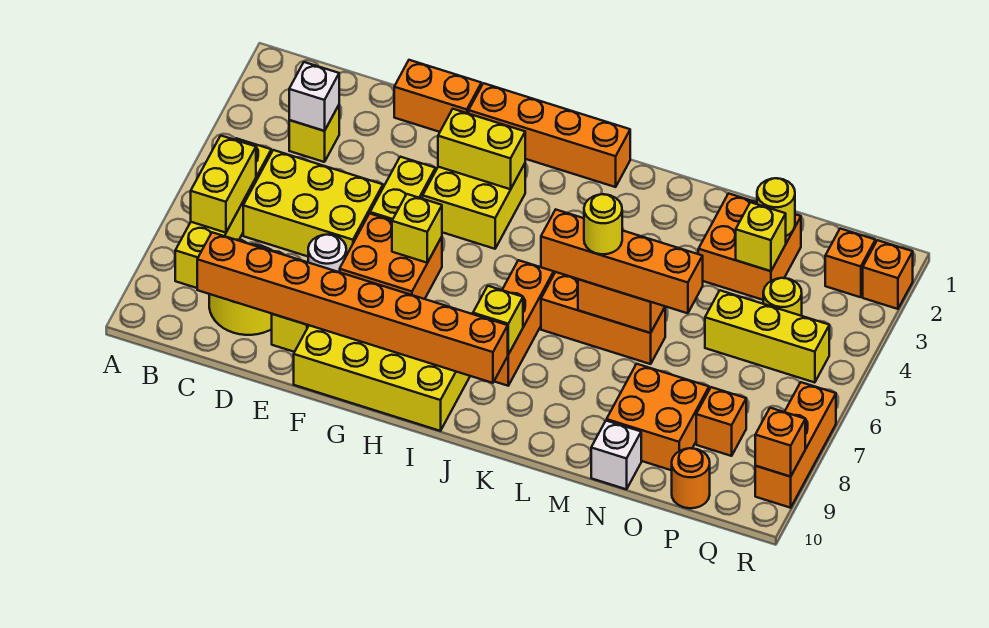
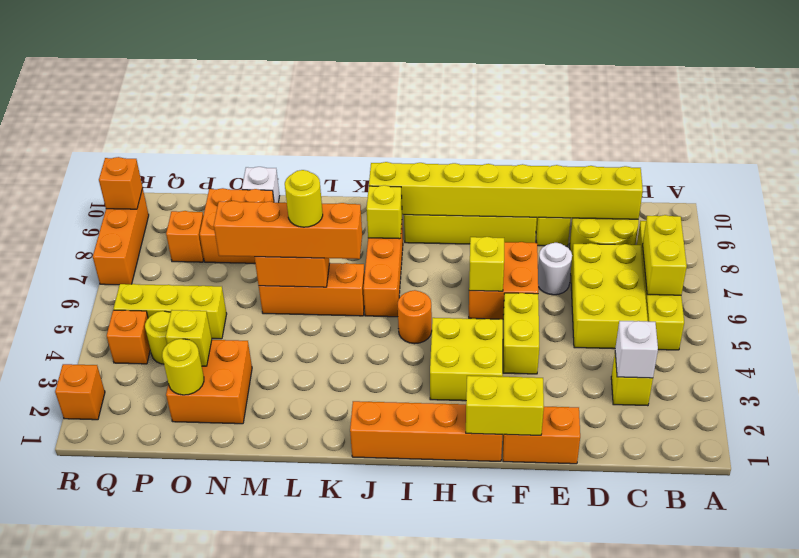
yellow 2x3 brick [243,150,383,256] -> yellow 2x3 brick turned to [571,243,648,349]
orange 1x8 brick [197,232,508,383] -> yellow 1x8 brick [369,162,643,219]
yellow 1x2 brick [438,109,525,189] -> yellow 1x2 brick moved to [466,376,544,435]
orange 1x1 round brick [672,448,710,508] -> orange 1x1 round brick moved to [398,290,432,344]
orange 1x1 brick [825,229,875,297] -> orange 1x1 brick moved to [107,310,150,364]

